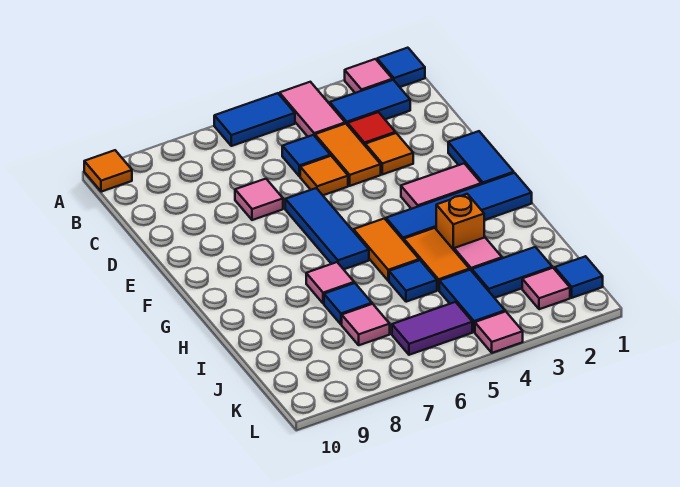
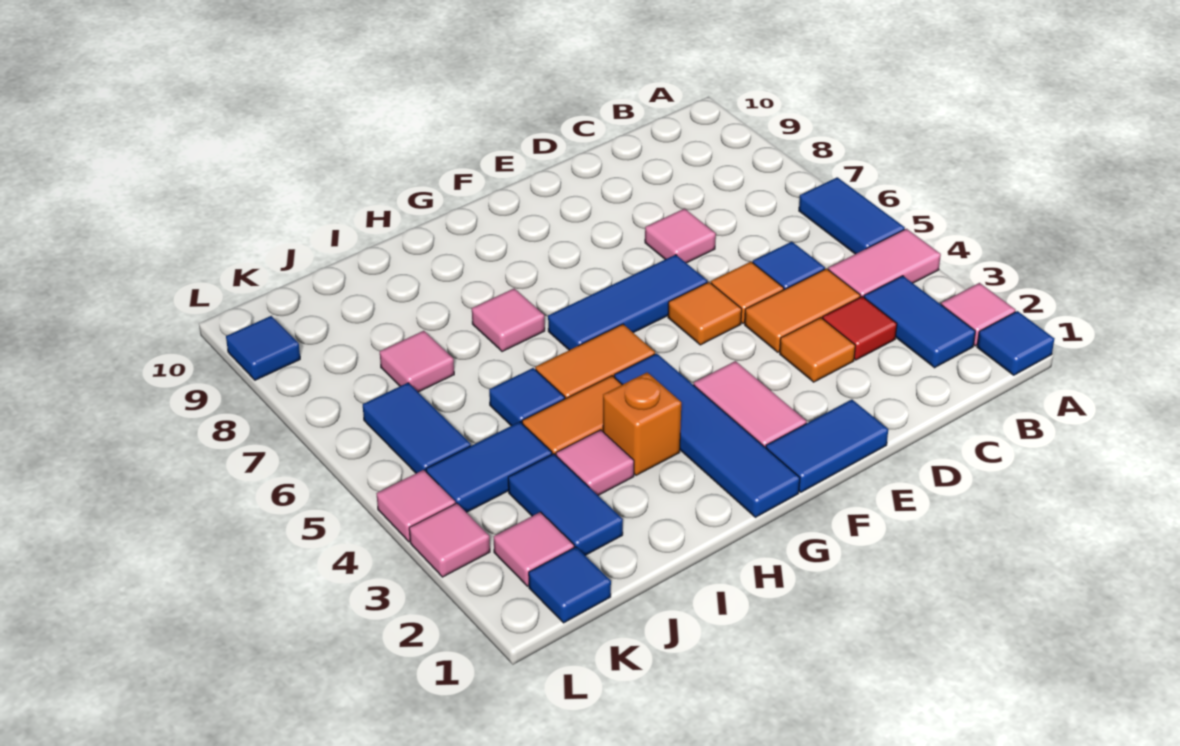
orange 1x1 tile [84,150,132,192] -> orange 1x1 tile moved to [668,282,742,345]
blue 1x1 tile [324,283,372,324] -> blue 1x1 tile moved to [226,316,300,380]
purple 1x2 tile [392,302,472,355] -> blue 1x2 tile [363,383,471,473]
none -> pink 1x1 tile [409,503,490,577]

